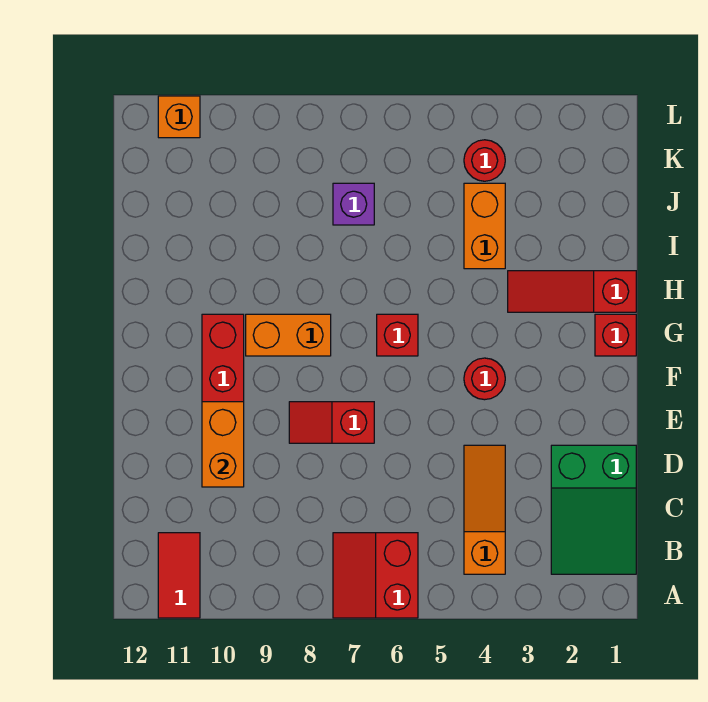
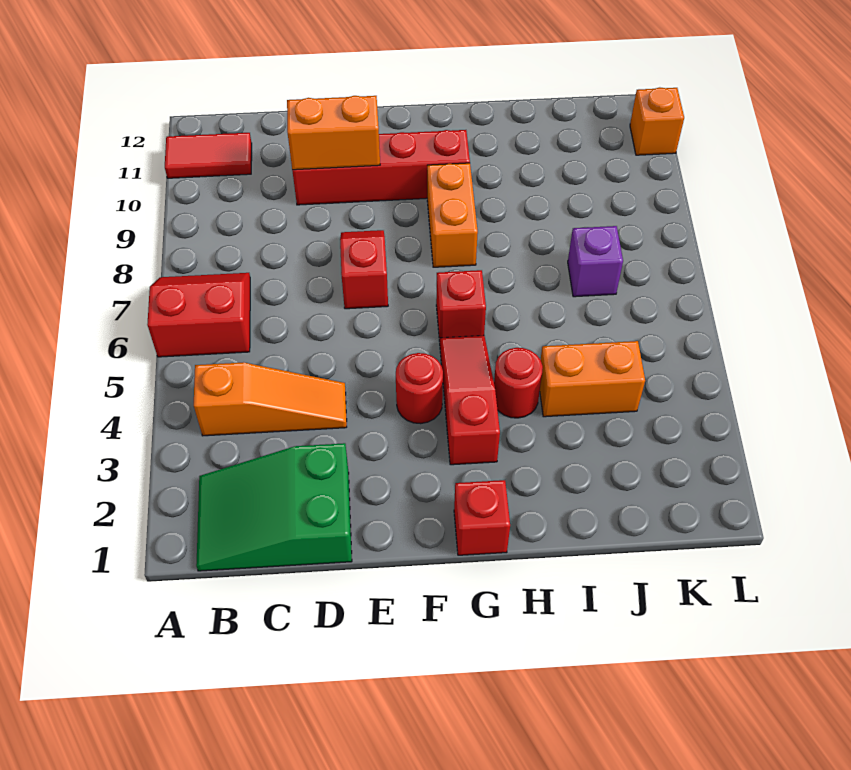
red 1x3 slope [508,271,636,312] -> red 1x3 slope moved to [440,335,500,465]
red 1x1 round brick [464,140,505,181] -> red 1x1 round brick moved to [494,348,543,418]

